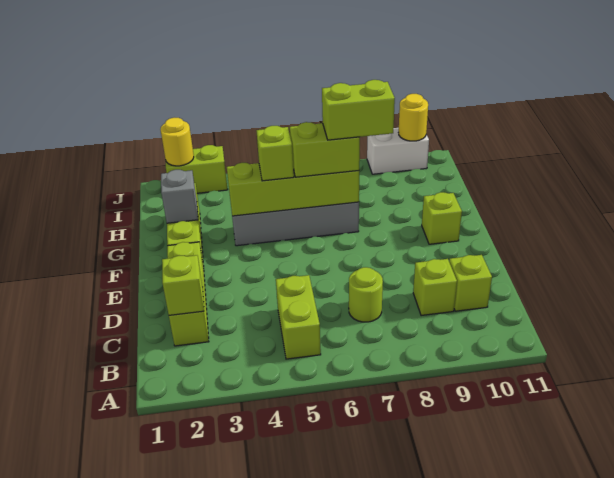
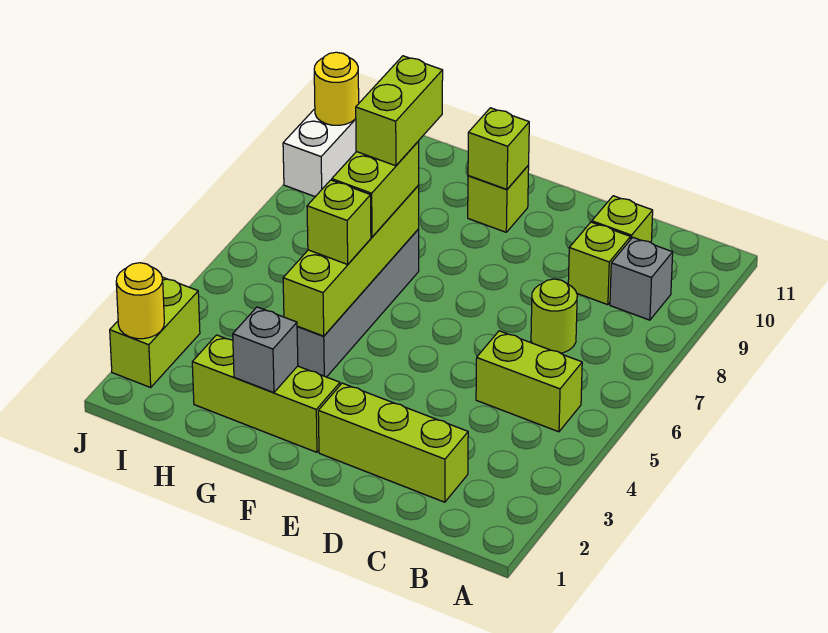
none -> grey 1x1 brick [610,237,673,320]
lime 1x1 brick [162,255,204,315] -> lime 1x1 brick moved to [468,108,529,189]

